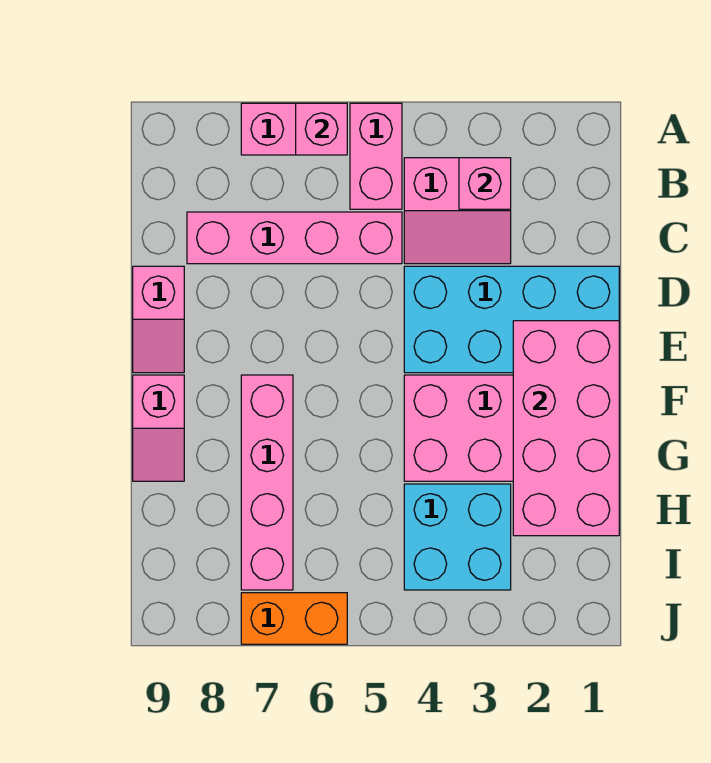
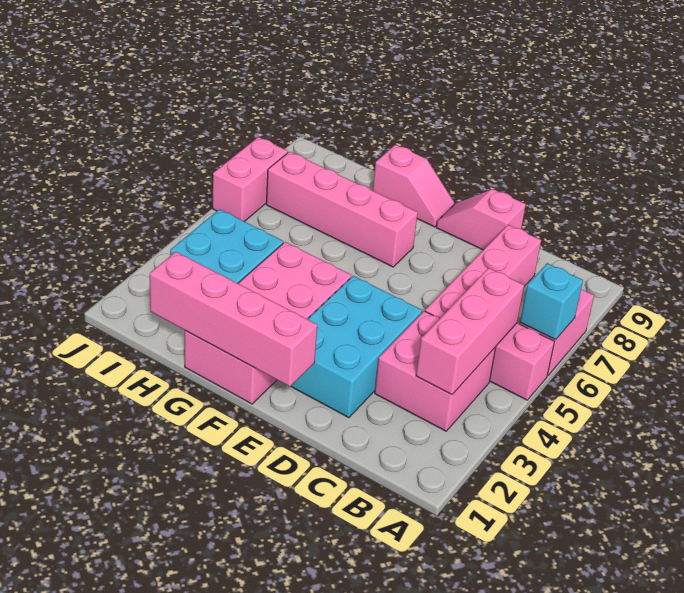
pink 1x1 brick [296,103,347,155] -> cyan 1x1 brick [520,263,583,340]
pink 2x2 slope [404,158,511,264] -> pink 2x2 brick [375,311,496,431]
pink 1x1 brick [459,158,511,209] -> pink 1x3 brick [416,268,524,394]
cyan 2x4 brick [404,266,619,373] -> cyan 2x3 brick [291,276,422,418]
pink 2x4 brick [513,321,619,536] -> pink 1x4 brick [150,252,317,386]
pink 1x2 slope [133,375,184,481] -> pink 1x2 slope turned to [373,145,454,227]
orange 1x2 brick [241,593,347,644] -> pink 1x2 brick [213,137,288,222]

